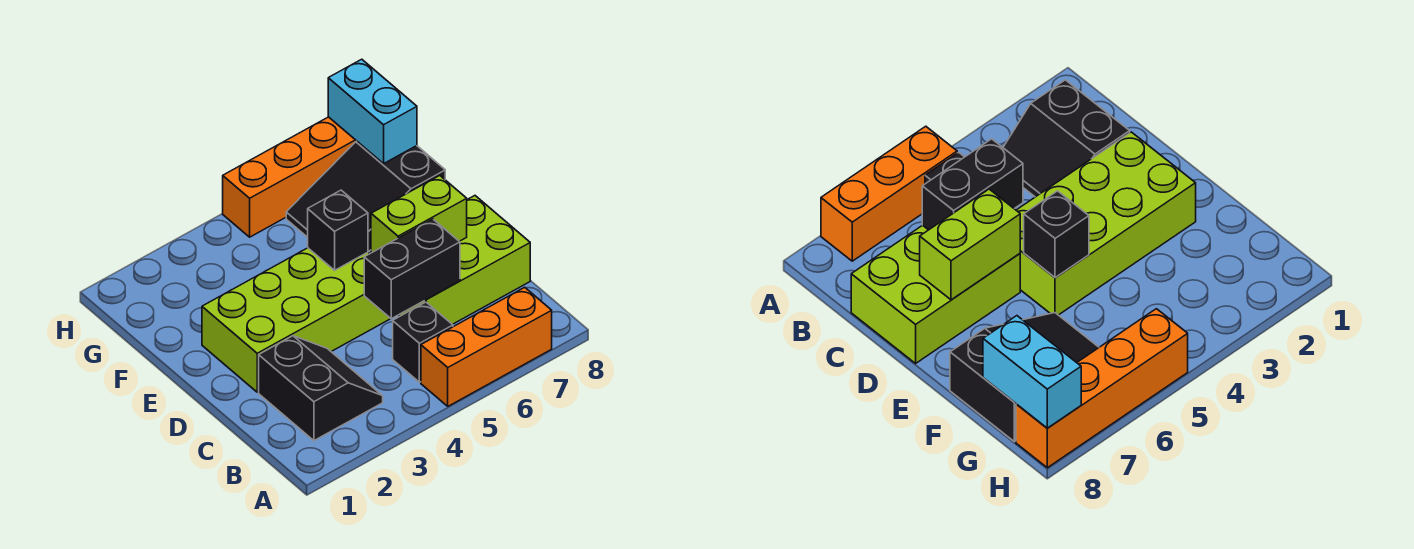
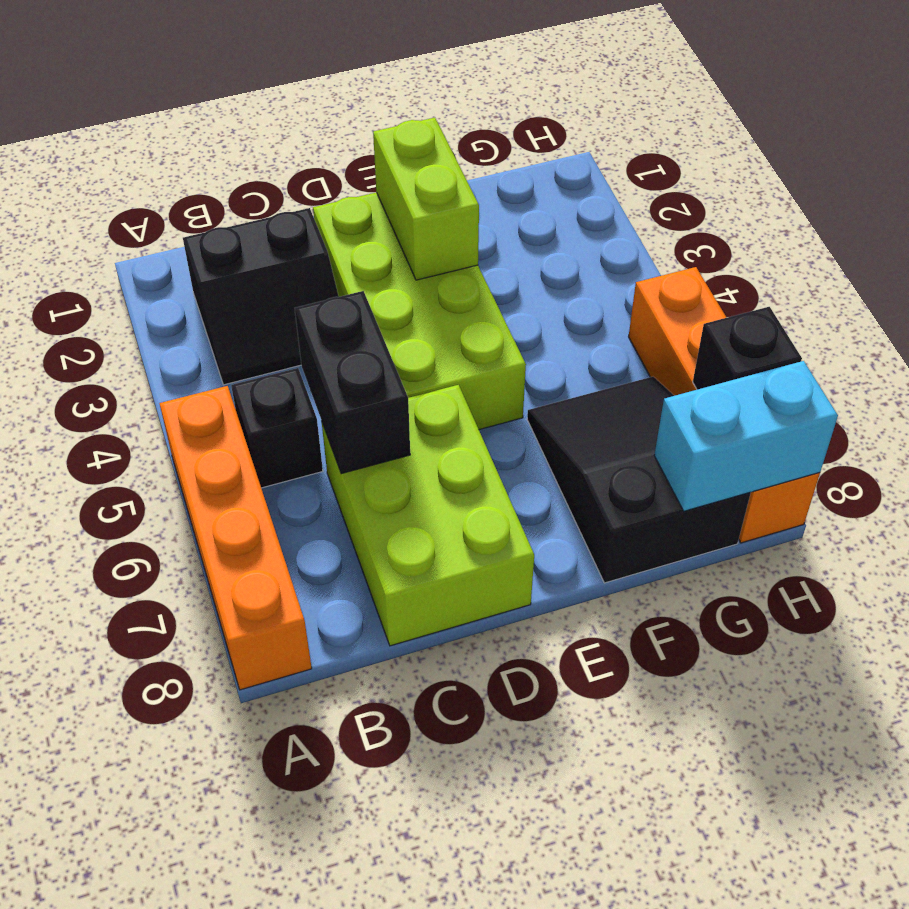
orange 1x3 brick [421,287,552,406] -> orange 1x4 brick [159,386,312,690]
lime 1x2 brick [371,176,467,253] -> lime 1x2 brick moved to [373,118,479,280]
black 1x1 brick [308,190,368,270] -> black 1x1 brick moved to [693,307,802,390]

